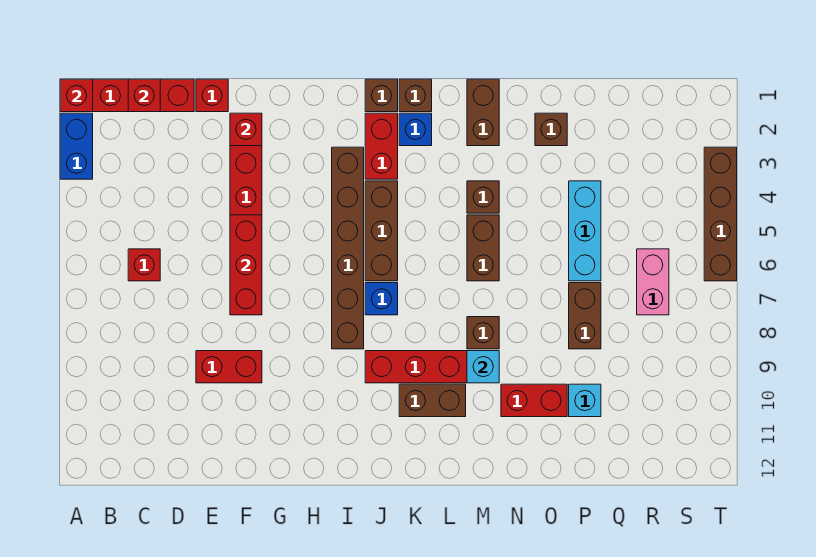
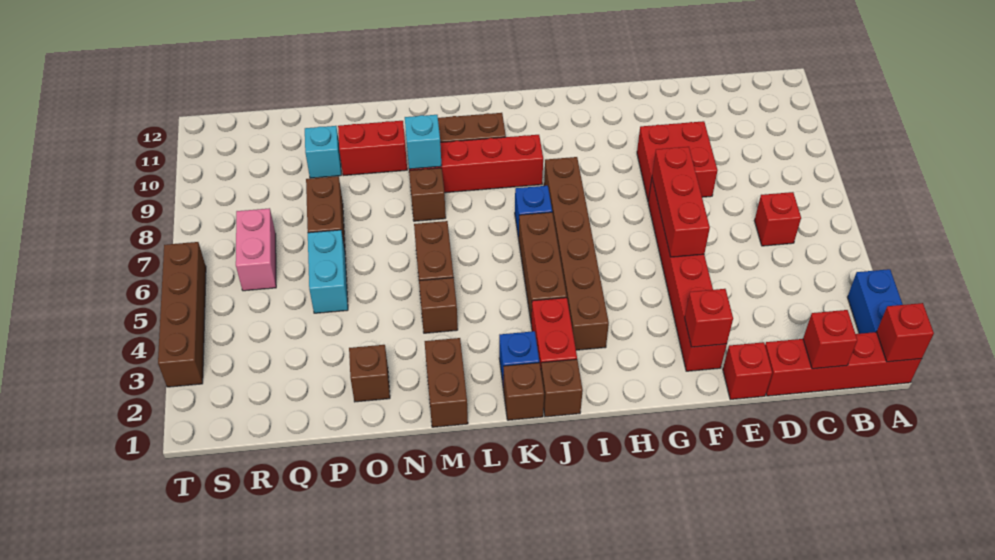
red 1x2 brick [196,351,262,383] -> red 2x2 brick [637,121,718,201]
cyan 1x3 brick [569,181,601,281] -> cyan 1x2 brick [308,230,348,313]

